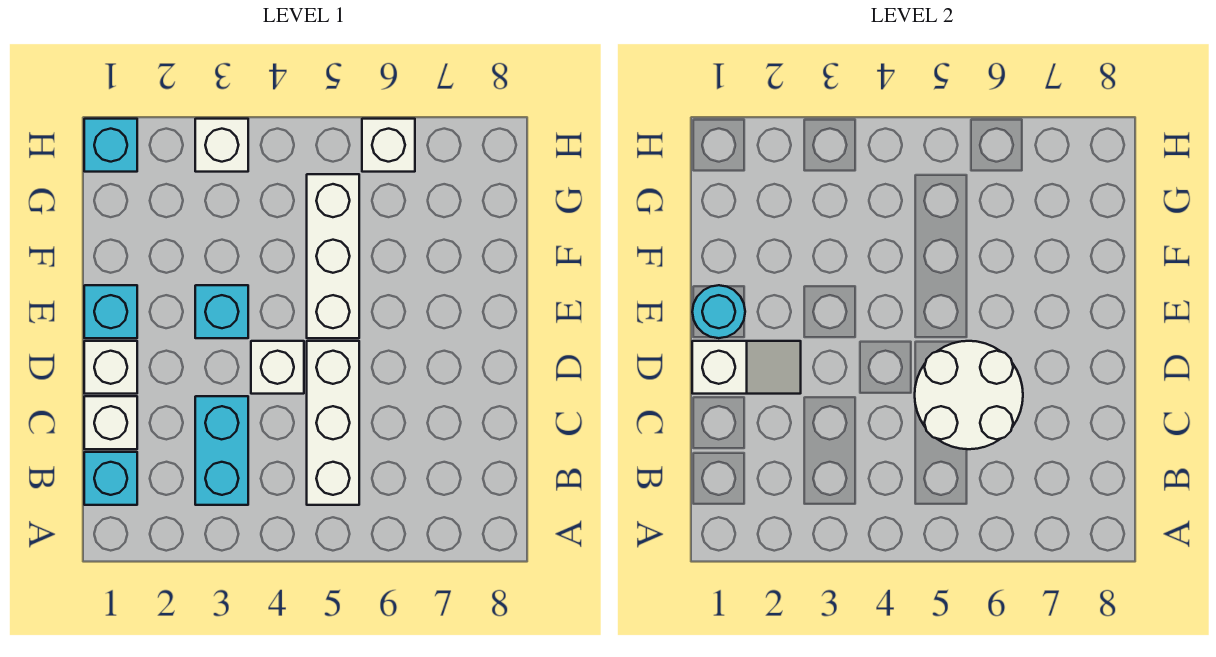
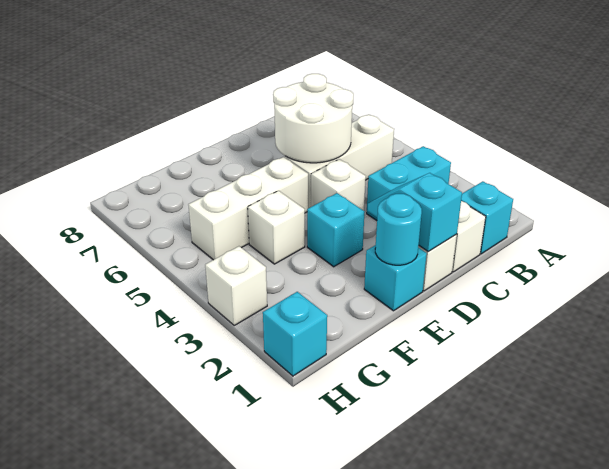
white 1x2 slope [692,341,801,394] -> cyan 1x2 slope [367,173,462,252]
white 1x1 brick [362,119,415,172] -> white 1x1 brick moved to [248,191,305,264]

